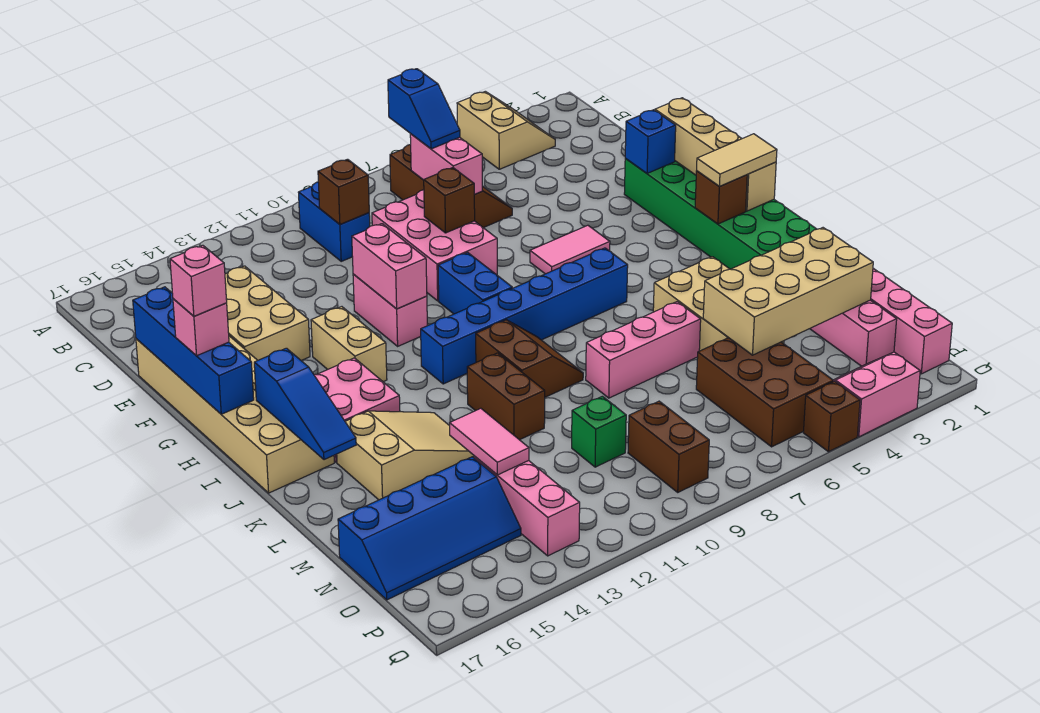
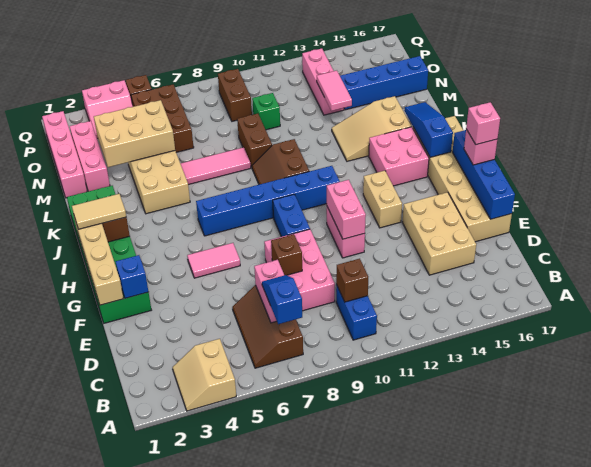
brown 1x2 brick [467,353,545,440] -> brown 1x2 brick moved to [237,114,272,167]
pink 1x3 brick [586,302,701,398] -> pink 1x3 tile [180,147,251,185]
tan 2x4 brick [703,228,873,355] -> tan 2x3 brick [94,100,175,167]

